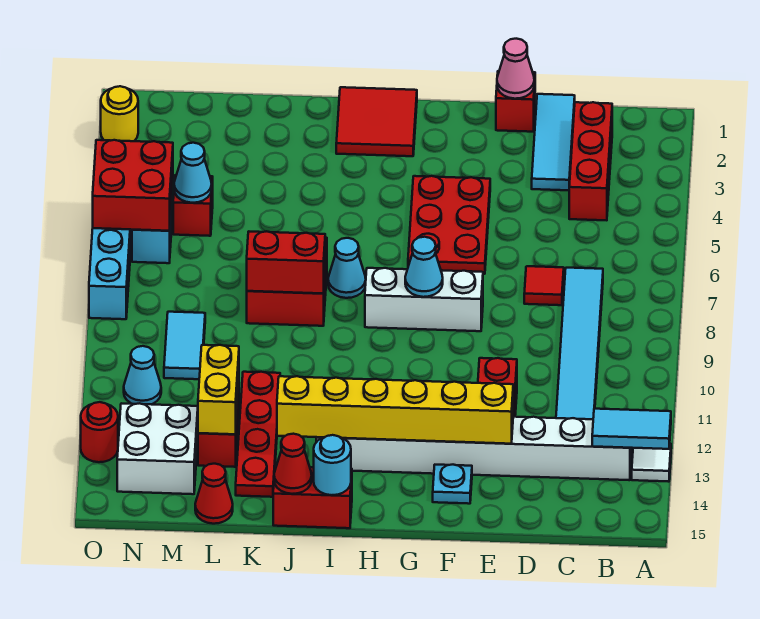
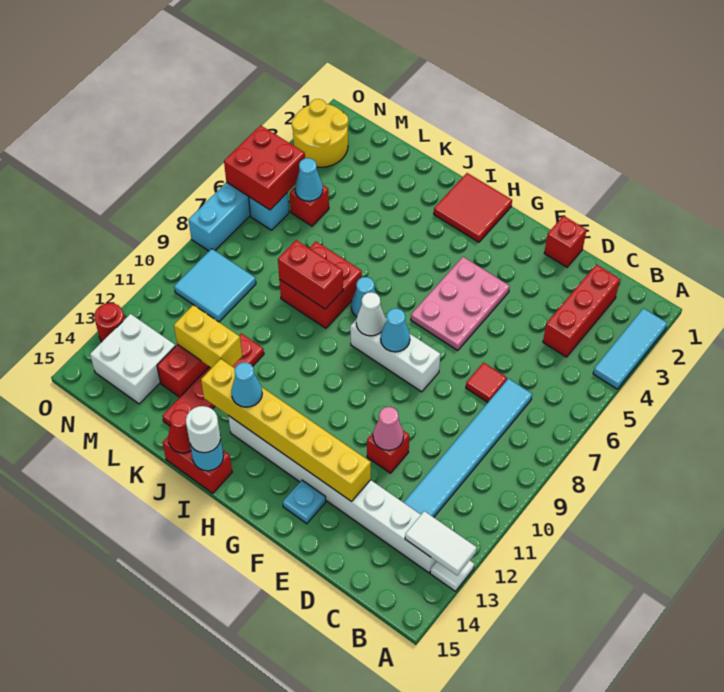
cyan 1x2 tile [592,409,671,449] -> white 1x2 tile [405,511,477,575]
cyan 1x3 tile [532,94,575,190] -> cyan 1x3 tile moved to [593,308,667,389]
pink 1x1 cone [497,39,534,99] -> pink 1x1 cone moved to [373,407,404,450]
red 2x3 plate [408,176,490,274] -> pink 2x3 plate [411,257,510,351]
none -> white 1x1 cone [356,292,385,336]
none -> white 1x1 round brick [186,406,221,453]
yellow 1x2 brick [198,345,239,434] -> yellow 1x2 brick turned to [174,305,242,368]
red 1x1 cone [195,464,233,524] -> none
cyan 1x2 tile [164,312,205,379] -> cyan 2x2 tile [174,249,256,322]
cyan 1x1 cone [124,346,161,404] -> cyan 1x1 cone moved to [231,362,262,407]
yellow 1x1 round brick [101,86,138,141] -> yellow 2x2 round brick [292,99,348,167]

